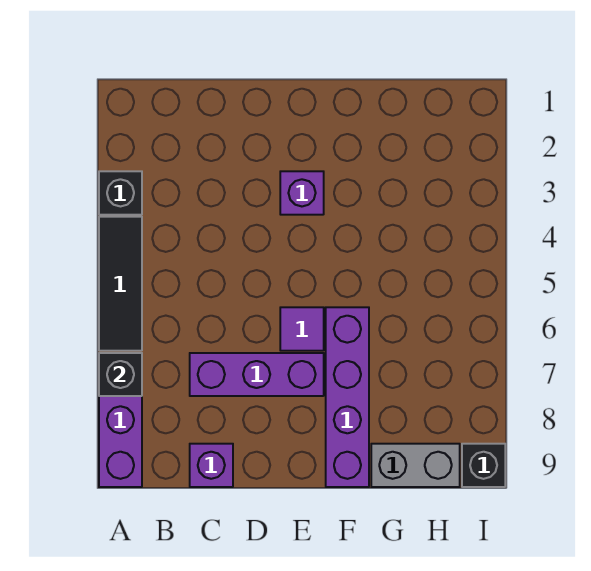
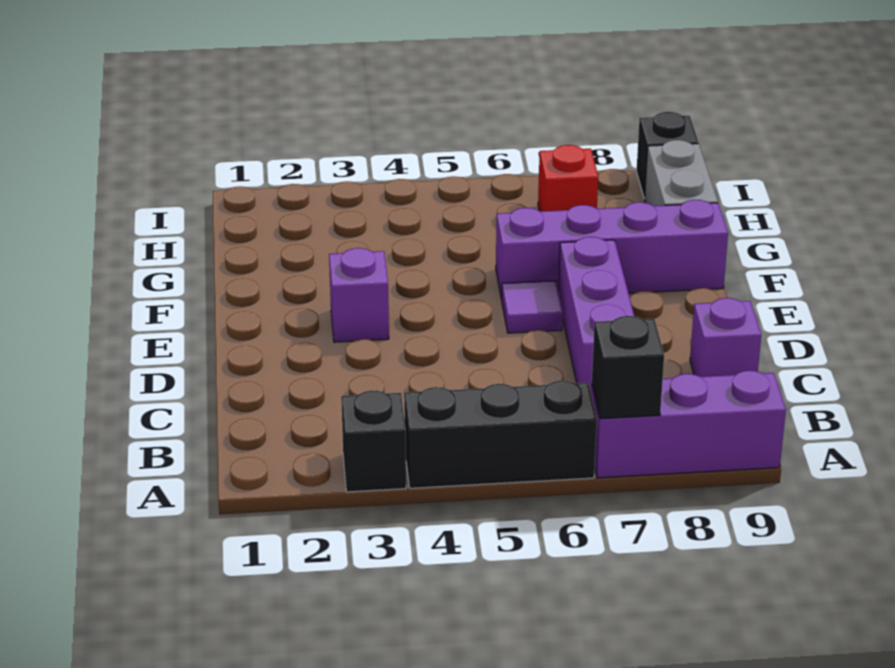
black 1x3 tile [99,217,142,351] -> black 1x3 brick [404,380,597,488]
none -> red 1x1 brick [538,145,598,211]

